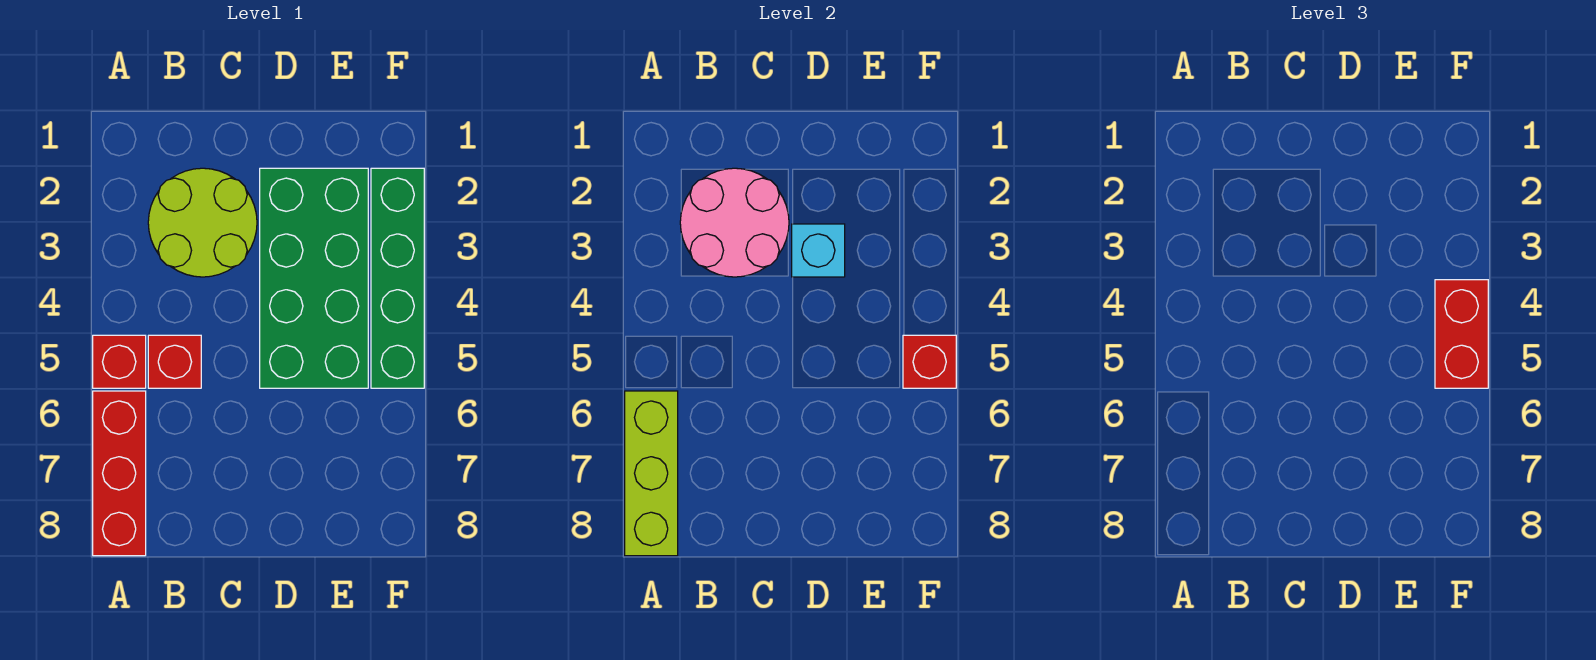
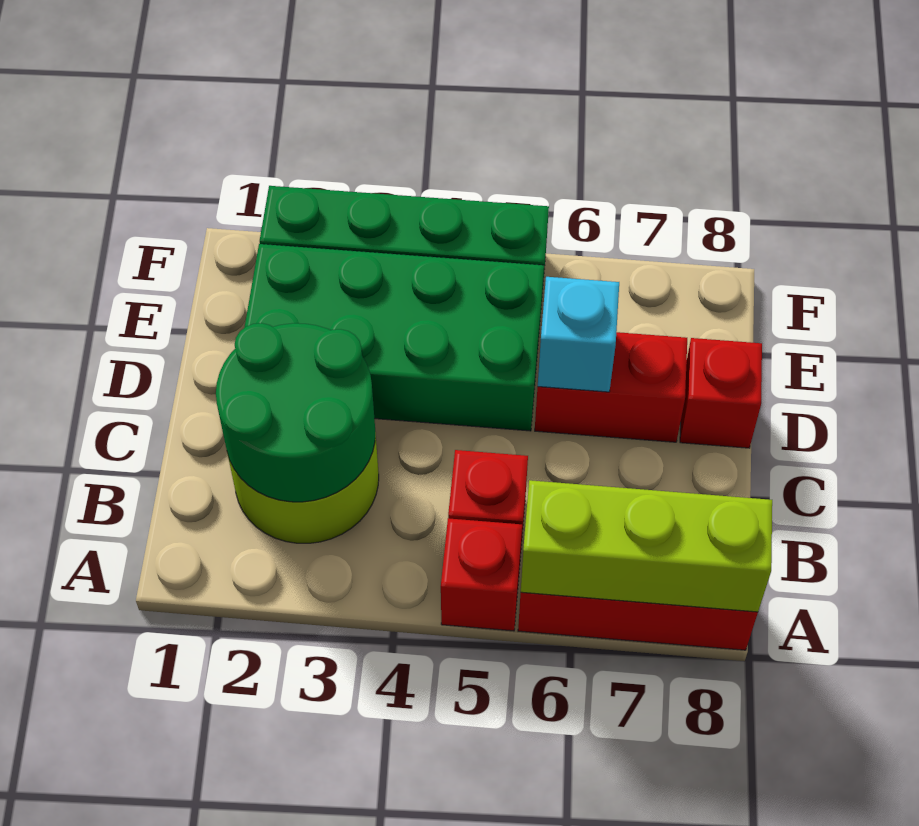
pink 2x2 round brick [680,168,789,277] -> green 2x2 round brick [216,323,375,502]
cyan 1x1 brick [792,224,845,277] -> cyan 1x1 brick moved to [538,277,619,392]
red 1x2 brick [1435,280,1488,388] -> red 1x2 brick moved to [535,332,687,442]
red 1x1 brick [903,335,956,388] -> red 1x1 brick moved to [680,338,762,448]

